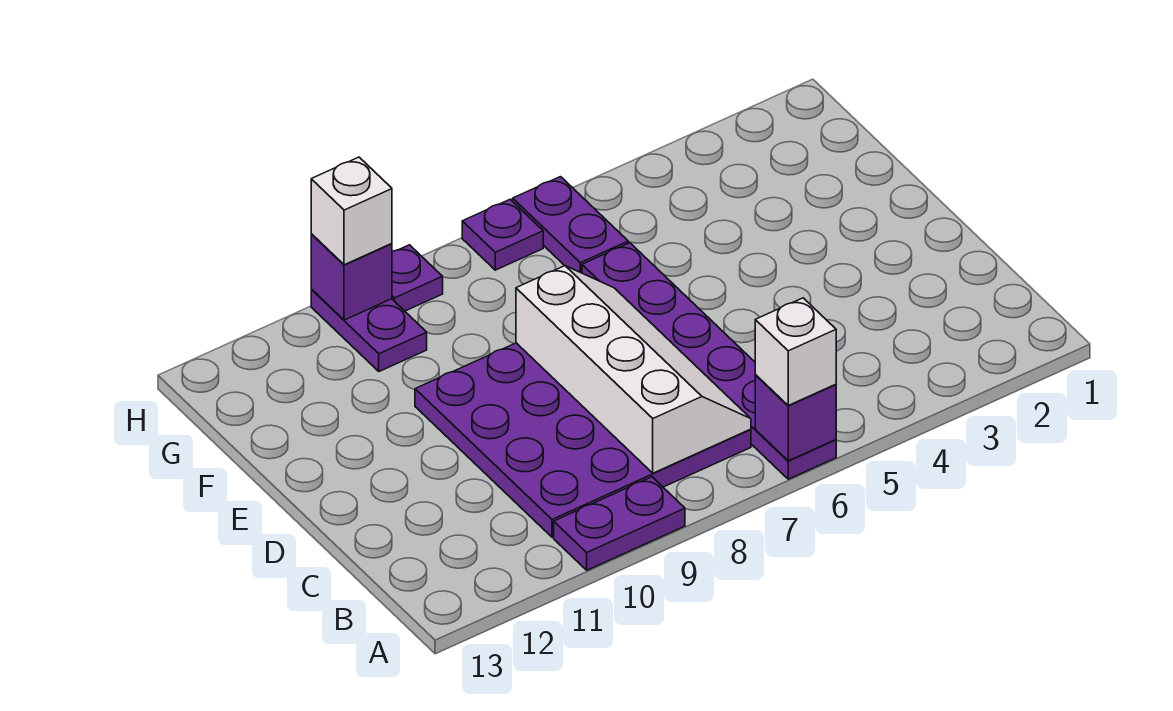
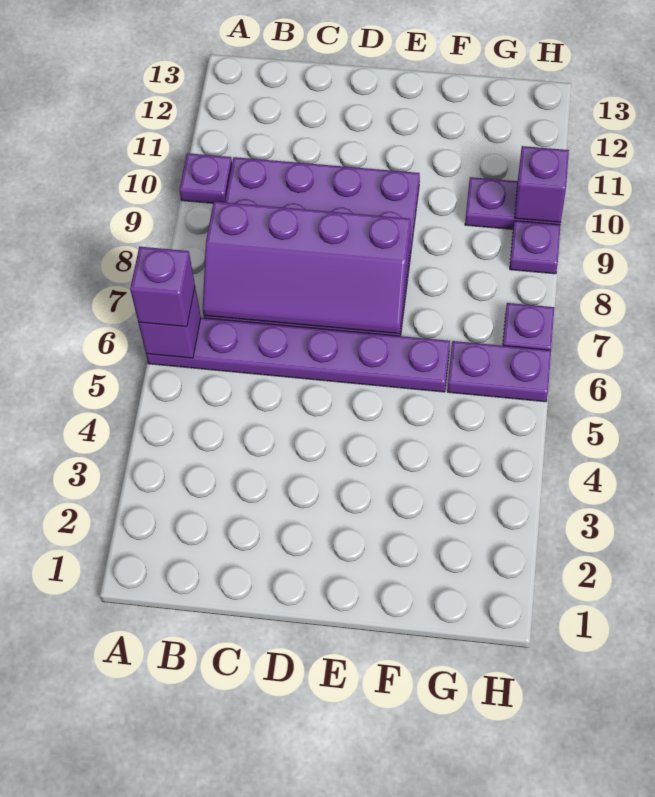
white 1x1 brick [755,298,836,405] -> purple 1x1 brick [130,247,195,327]
purple 1x2 plate [554,477,685,570] -> purple 1x1 plate [179,153,232,203]
white 2x4 slope [516,266,751,473] -> purple 2x4 slope [203,202,411,334]
white 1x1 brick [311,157,392,265] -> none

